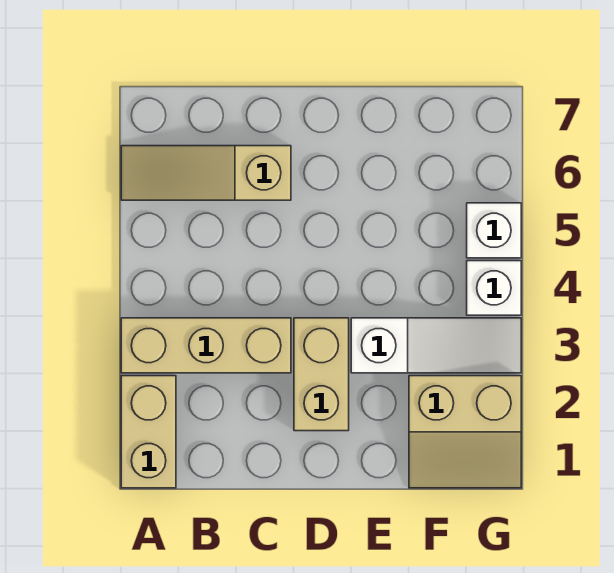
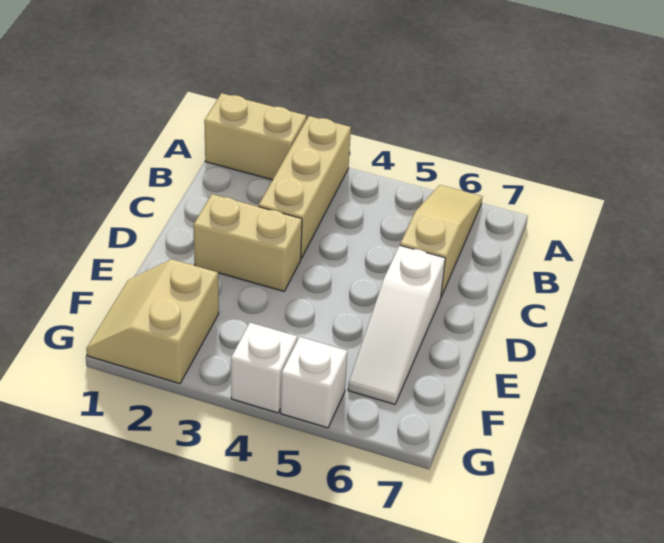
white 1x3 slope [351,318,521,373] -> white 1x3 slope moved to [348,245,445,404]

